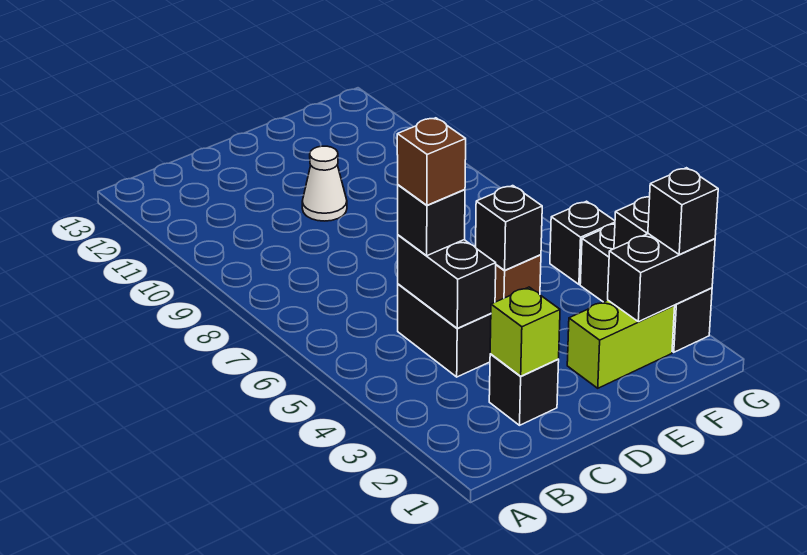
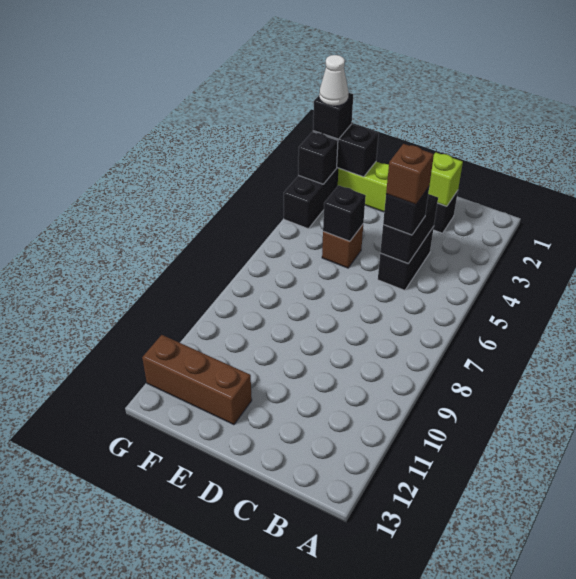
white 1x1 cone [302,146,347,221] -> white 1x1 cone moved to [319,55,349,106]
none -> brown 1x3 brick [142,335,252,425]
black 1x1 brick [550,201,615,284] -> none

